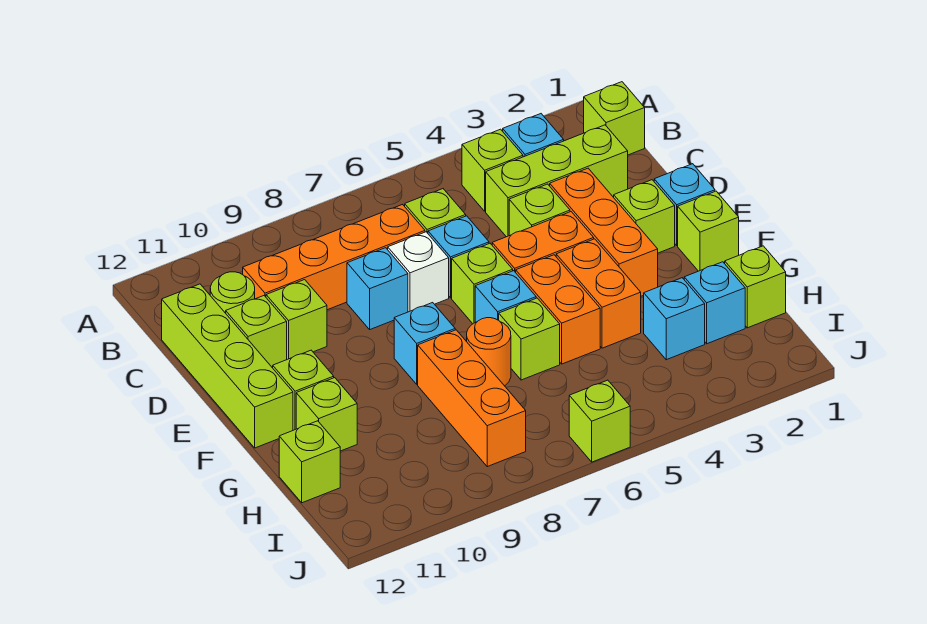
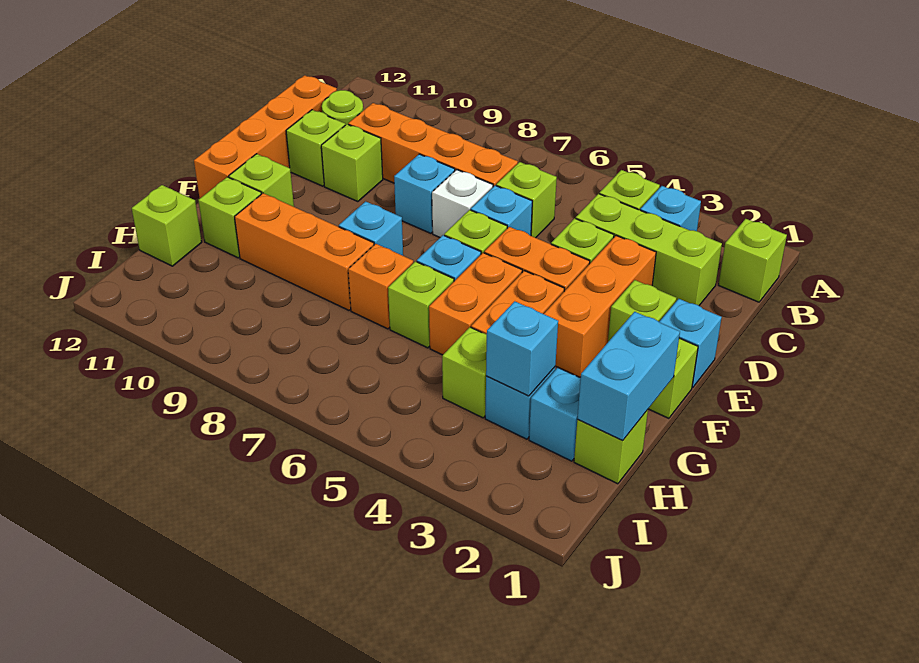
lime 1x4 brick [162,284,293,448] -> orange 1x4 brick [194,75,337,198]
none -> cyan 1x2 brick [577,312,680,440]
orange 1x1 round brick [467,318,511,386] -> orange 1x1 brick [348,244,413,329]
orange 1x3 brick [418,330,526,467] -> orange 1x3 brick turned to [235,193,374,310]
none -> cyan 1x1 brick [486,301,558,396]
lime 1x1 brick [569,380,630,462] -> lime 1x1 brick moved to [442,327,487,418]

